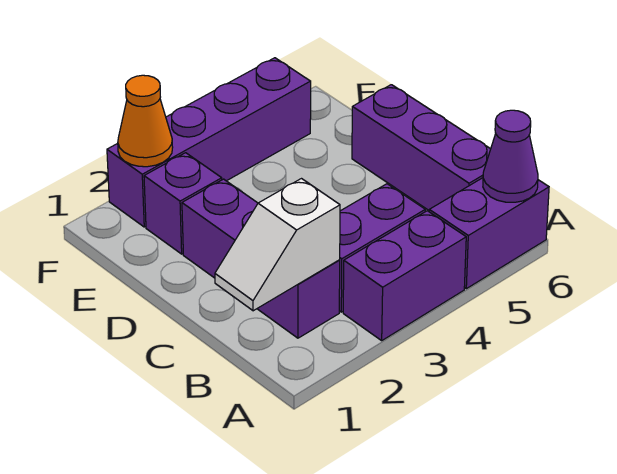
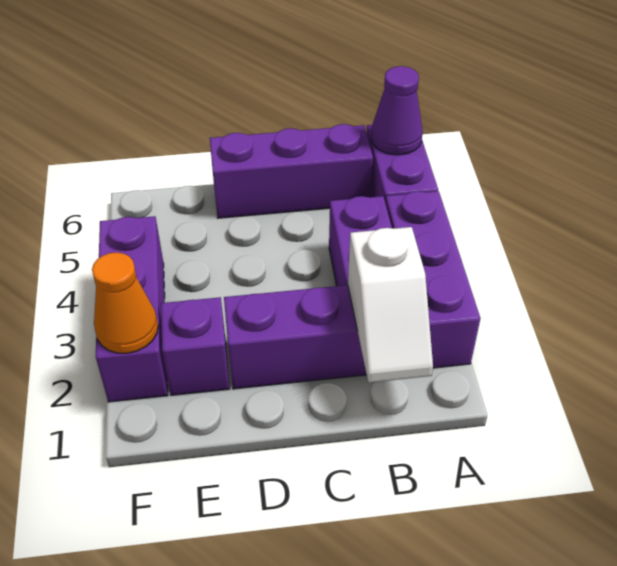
purple 1x2 brick [343,211,466,341] -> purple 1x3 brick [385,191,480,368]
purple 1x4 brick [107,58,311,227] -> purple 1x3 brick [96,216,168,402]

